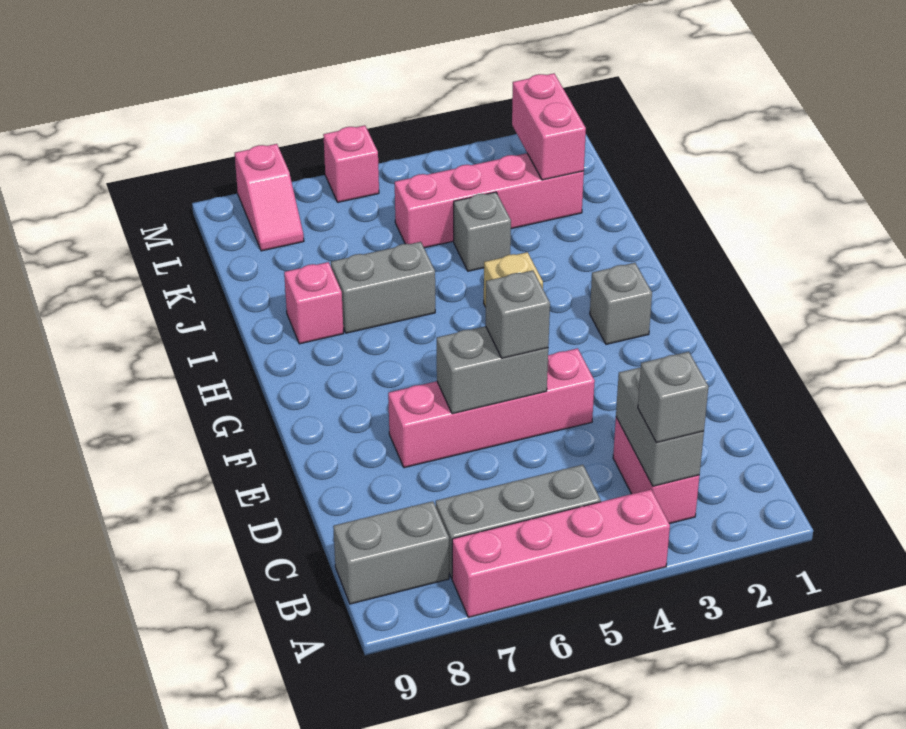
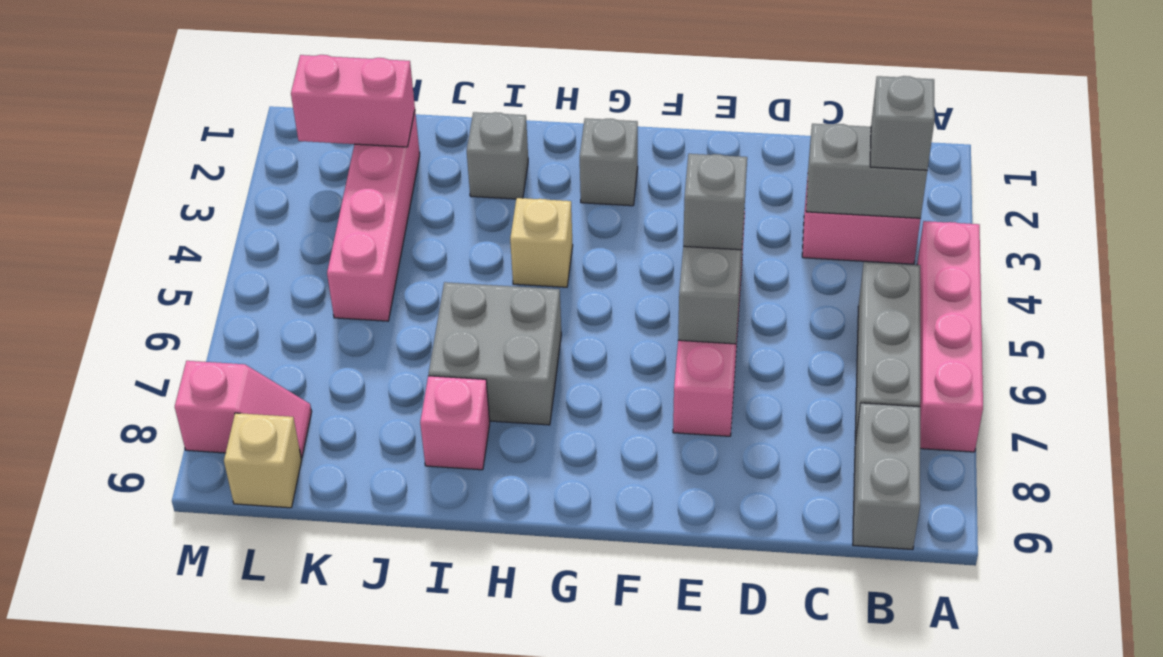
grey 1x2 brick [331,242,435,333] -> grey 2x2 brick [429,282,561,425]
grey 1x1 brick [454,192,511,271] -> grey 1x1 brick moved to [467,112,528,199]
none -> tan 1x1 brick [224,413,302,508]
pink 1x1 brick [323,125,379,202] -> none

